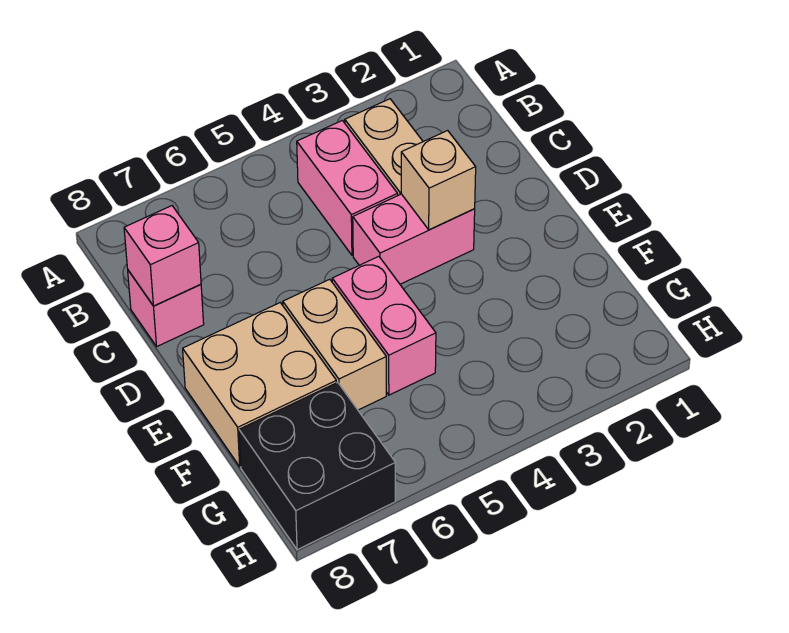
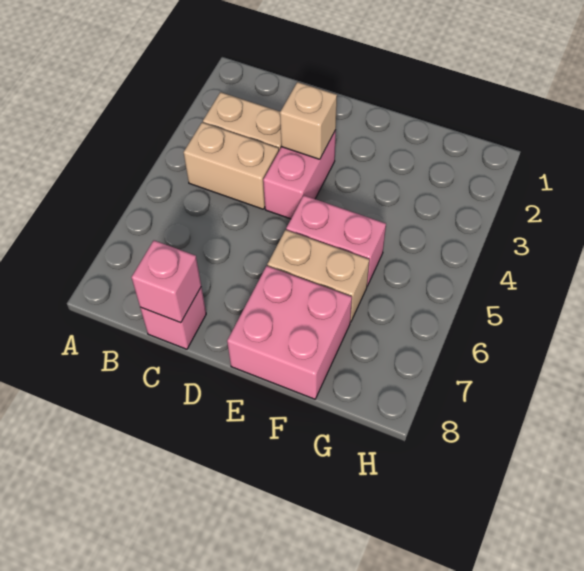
pink 1x2 brick [297,120,398,255] -> tan 1x2 brick [184,122,279,209]
tan 2x2 brick [183,303,336,467] -> pink 2x2 brick [227,266,352,399]
black 2x2 brick [239,382,395,550] -> none

